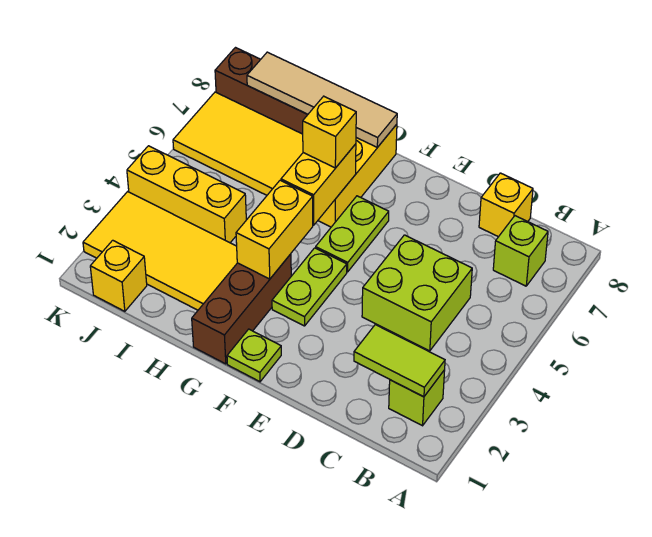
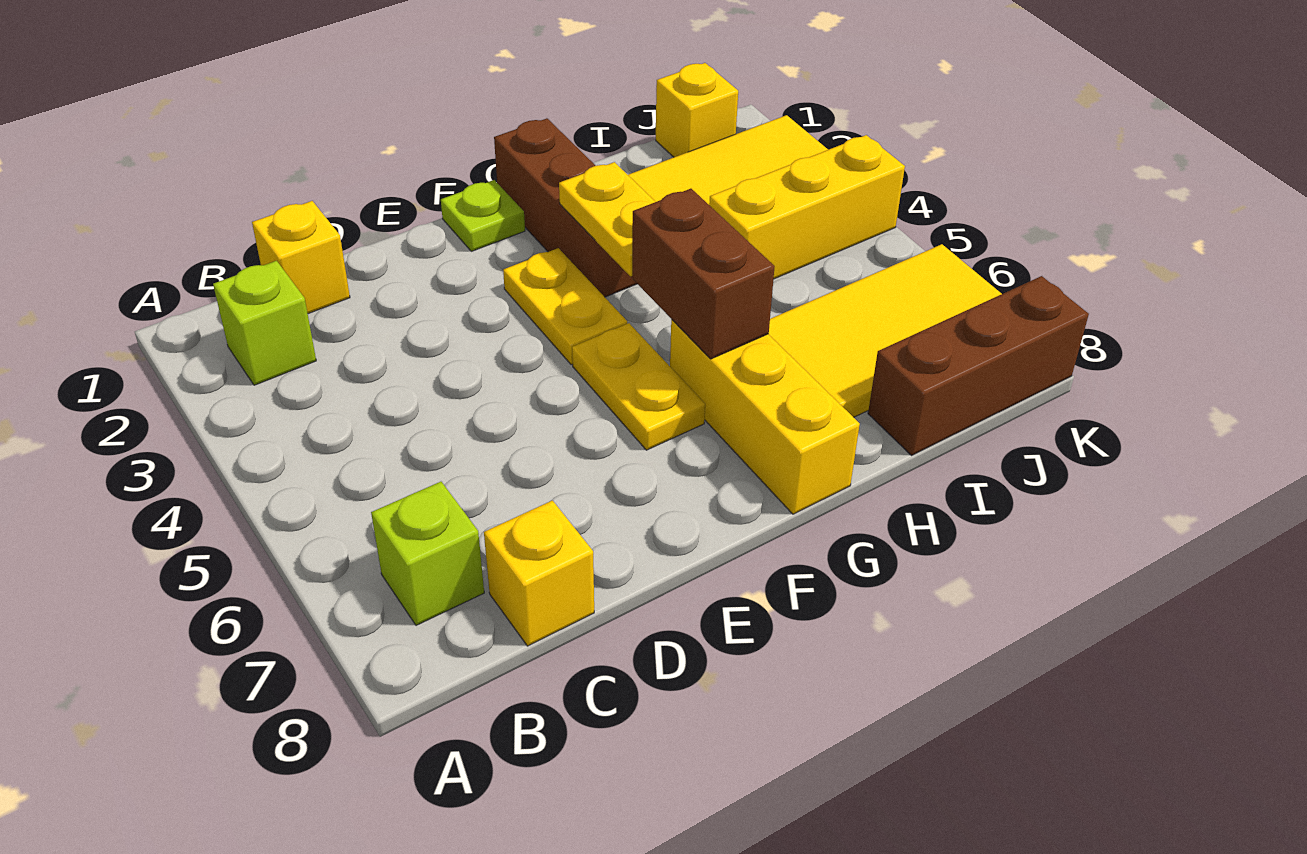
lime 1x2 tile [354,325,445,397] -> none
lime 2x2 brick [362,235,472,351] -> none
lime 1x2 plate [272,248,347,326] -> yellow 1x2 plate [503,248,627,365]
lime 1x2 plate [316,196,389,272] -> yellow 1x2 plate [572,323,705,450]
yellow 1x2 brick [236,180,313,279] -> yellow 1x2 plate [559,162,655,276]
yellow 1x2 brick [281,144,356,225] -> brown 1x2 brick [632,189,775,359]
yellow 1x1 brick [303,96,356,168] -> yellow 1x1 brick moved to [252,201,350,314]
tan 1x4 tile [247,52,397,147] -> none

